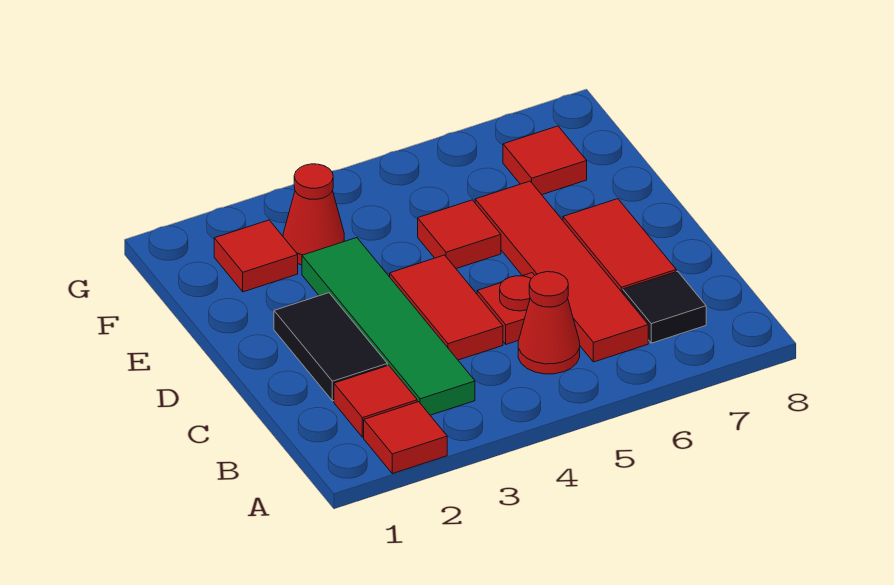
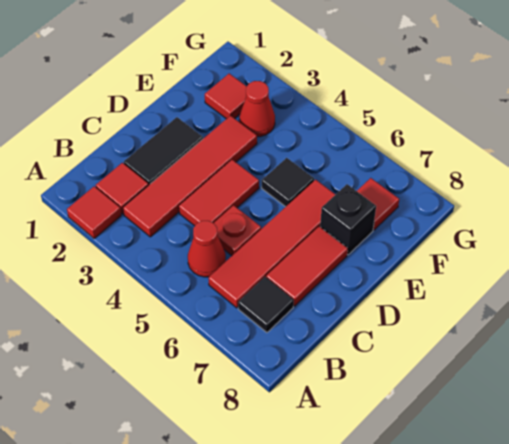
green 1x4 tile [302,238,475,415] -> red 1x4 tile [123,115,257,237]
red 1x1 tile [418,200,501,269] -> black 1x1 tile [262,158,314,207]
none -> black 1x1 brick [320,184,376,255]

